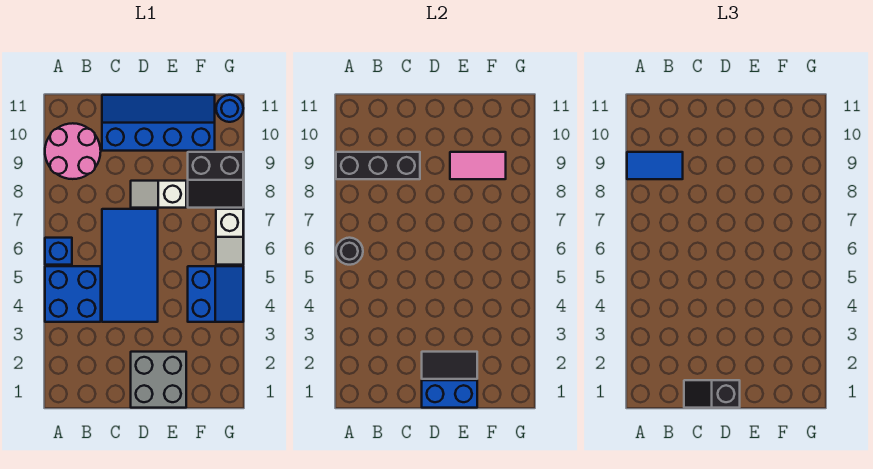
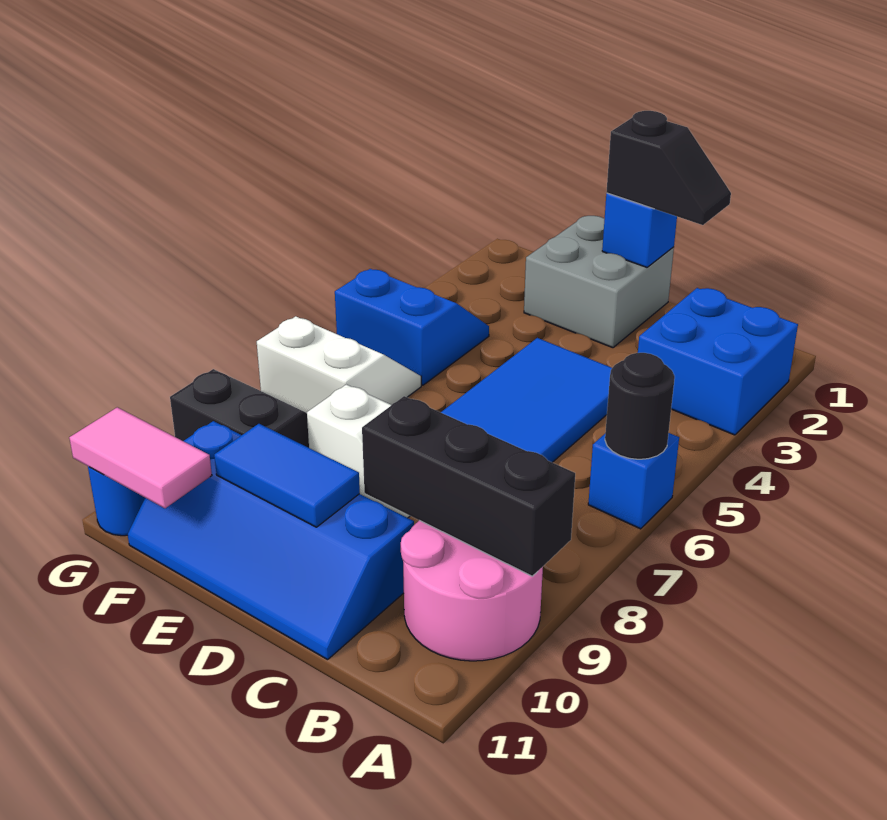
blue 2x2 brick [45,266,101,322] -> blue 2x2 brick moved to [638,288,798,435]
blue 1x2 tile [627,152,683,179] -> blue 1x2 tile moved to [214,424,360,527]
blue 1x2 brick [422,380,477,408] -> blue 1x1 brick [602,193,677,267]
black 1x2 tile [422,352,477,379] -> none
pink 1x2 tile [450,152,506,179] -> pink 1x2 tile moved to [69,407,212,508]
blue 2x2 slope [188,266,243,322] -> blue 2x2 slope turned to [335,269,489,385]
white 1x2 slope [216,209,243,265] -> white 2x2 slope [257,316,421,413]

